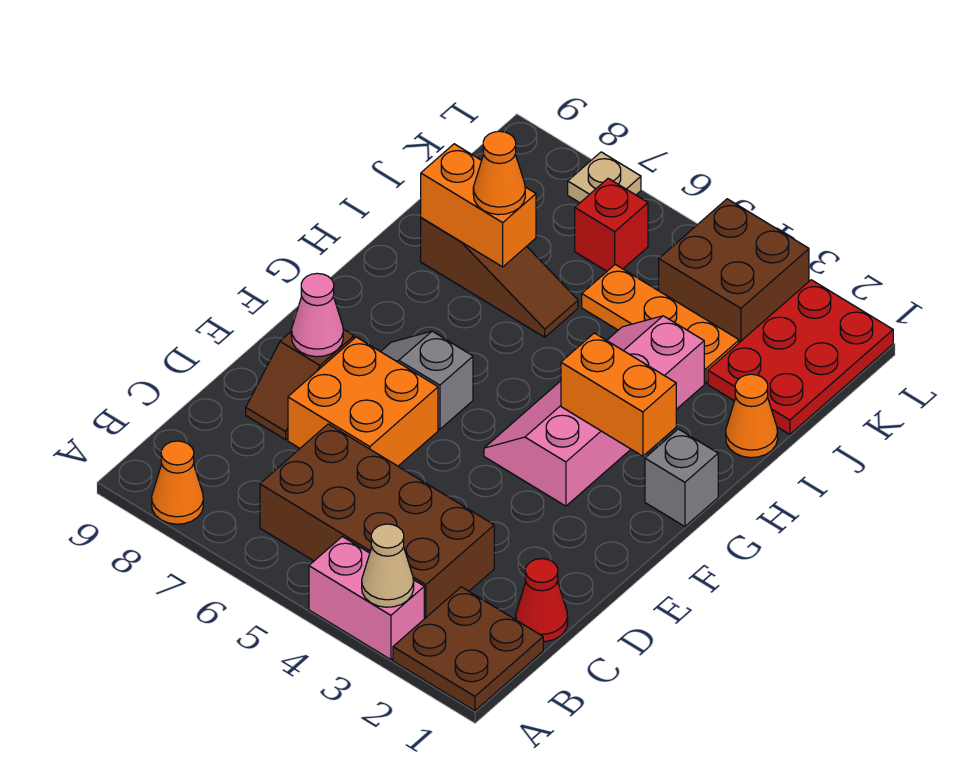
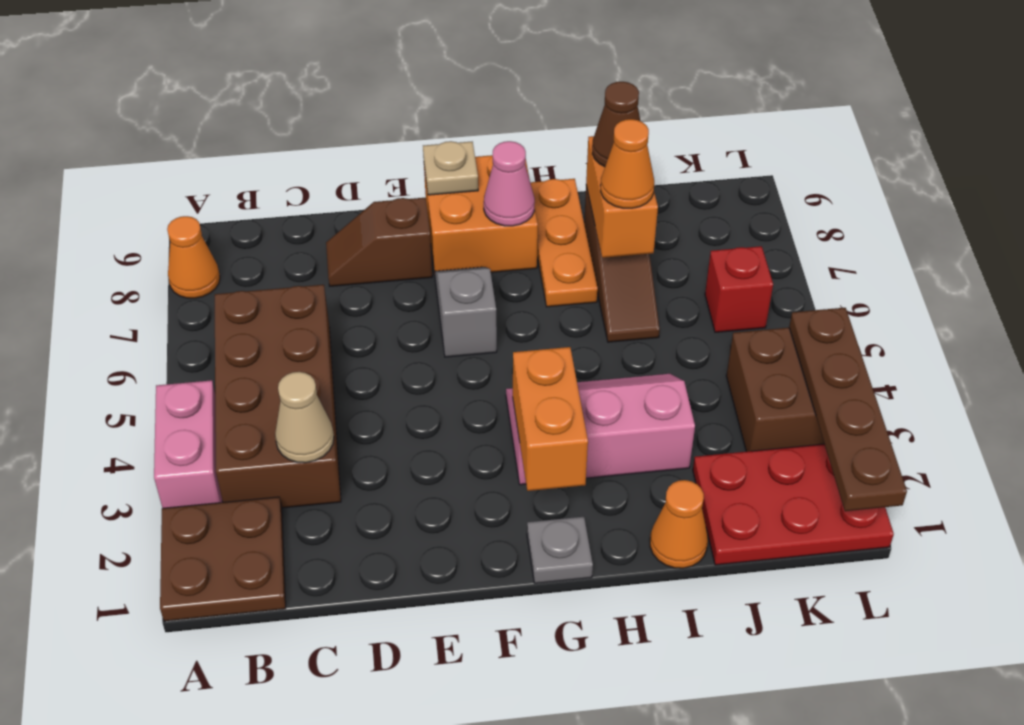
tan 1x1 cone [362,524,414,607] -> tan 1x1 cone moved to [275,372,334,463]
red 1x1 cone [516,559,568,642] -> none
orange 2x2 brick [288,337,438,466] -> orange 2x2 brick moved to [424,155,538,273]
pink 1x1 cone [291,273,343,357] -> pink 1x1 cone moved to [484,141,535,226]
pink 2x4 slope [484,316,704,506] -> pink 2x3 slope [506,374,695,485]
grey 1x1 brick [645,429,718,527] -> grey 1x1 plate [527,517,593,583]
none -> brown 1x1 cone [592,82,640,167]
orange 1x3 plate [582,265,739,383] -> orange 1x3 plate moved to [530,179,598,307]
none -> brown 1x4 plate [789,308,907,511]
tan 1x1 plate [568,152,641,203] -> tan 1x1 plate moved to [423,141,478,195]

